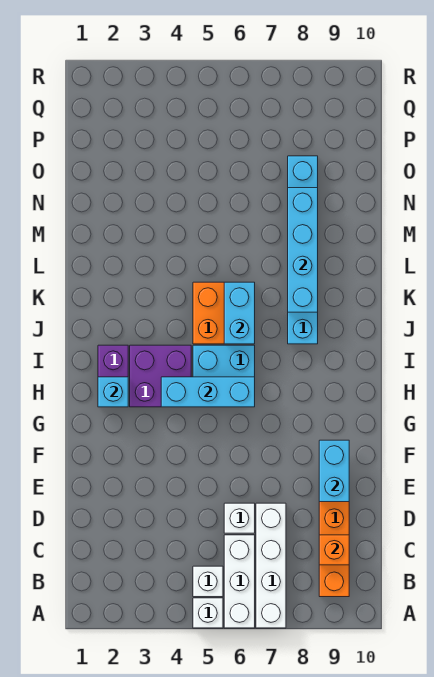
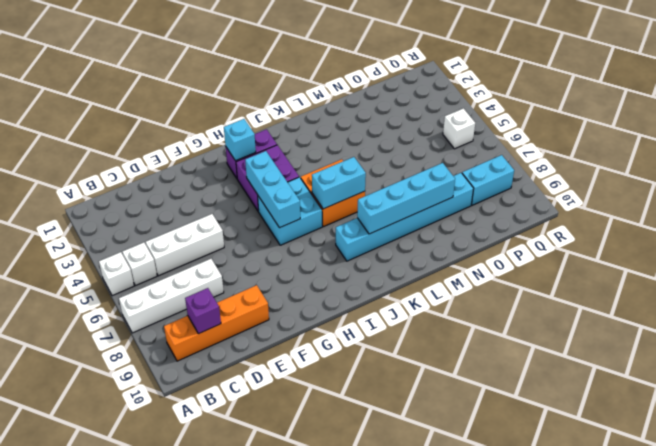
white 1x3 brick [224,535,255,628] -> white 1x3 brick moved to [146,214,224,276]
orange 1x1 brick [319,535,349,565] -> purple 1x1 brick [185,288,221,334]
white 1x1 brick [224,503,255,533] -> white 1x1 brick moved to [443,108,475,149]
cyan 1x2 brick [319,440,349,502] -> cyan 1x2 brick moved to [462,155,514,205]

